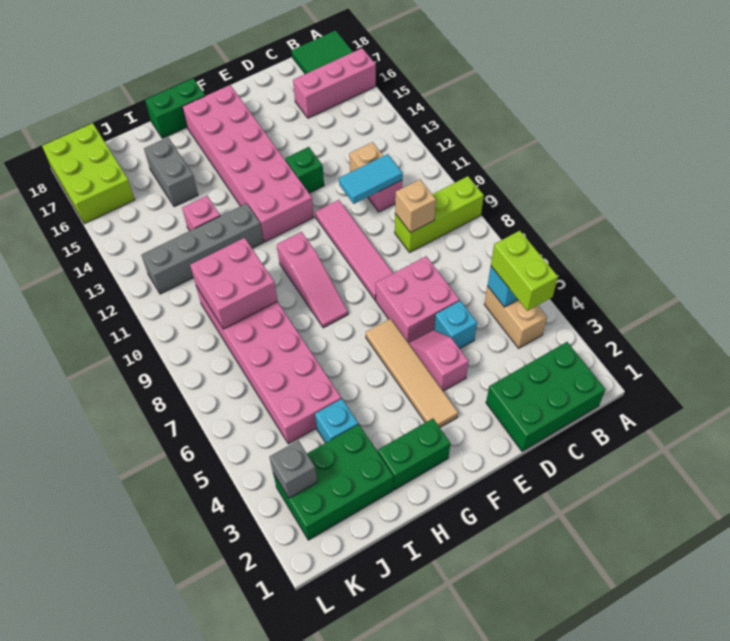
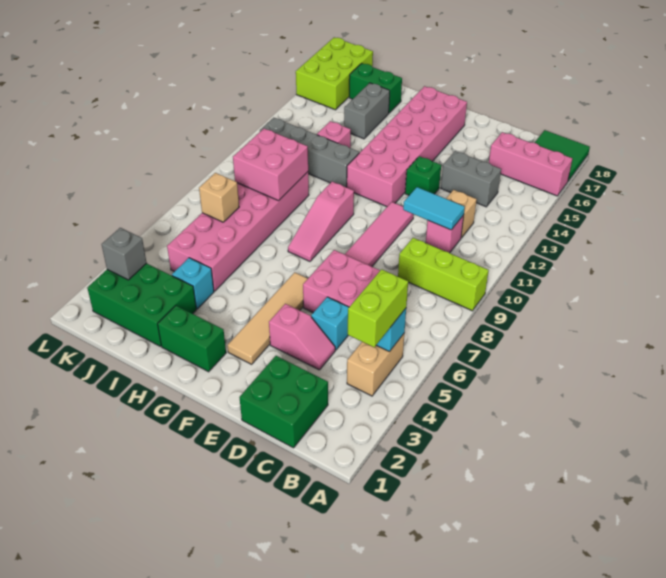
green 2x3 brick [486,342,605,451] -> green 2x2 brick [239,356,328,448]
tan 1x1 brick [395,180,436,233] -> tan 1x1 brick moved to [199,173,239,222]
none -> grey 1x2 brick [441,151,501,207]
pink 1x2 slope [409,330,469,391] -> pink 1x2 slope turned to [269,304,335,370]
green 1x2 brick [145,78,205,138] -> green 1x2 brick moved to [349,63,402,113]

